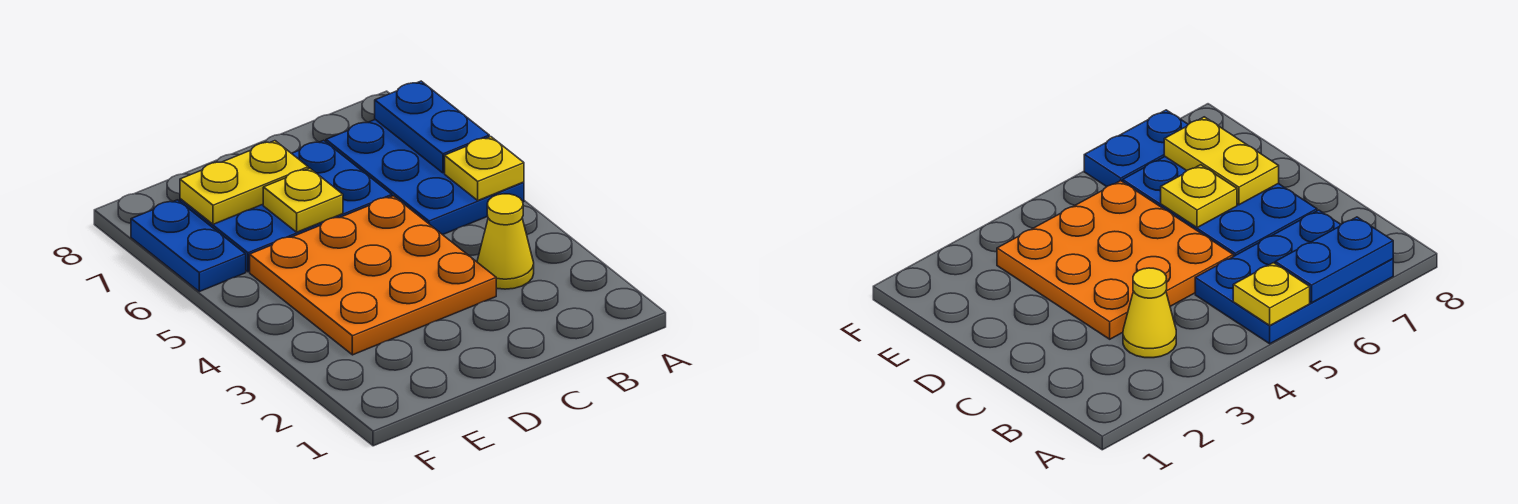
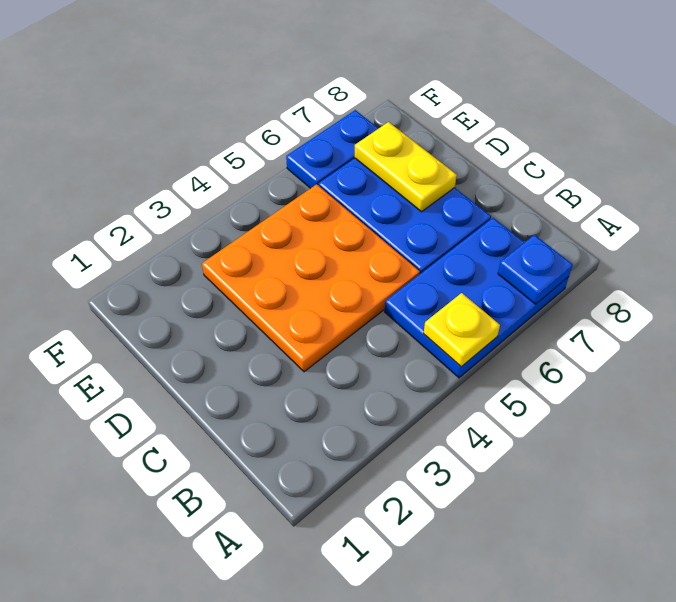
blue 1x2 plate [375,81,489,173] -> blue 1x1 plate [498,235,573,304]
yellow 1x1 cone [477,194,534,289] -> none
yellow 1x1 plate [263,168,343,232] -> none

